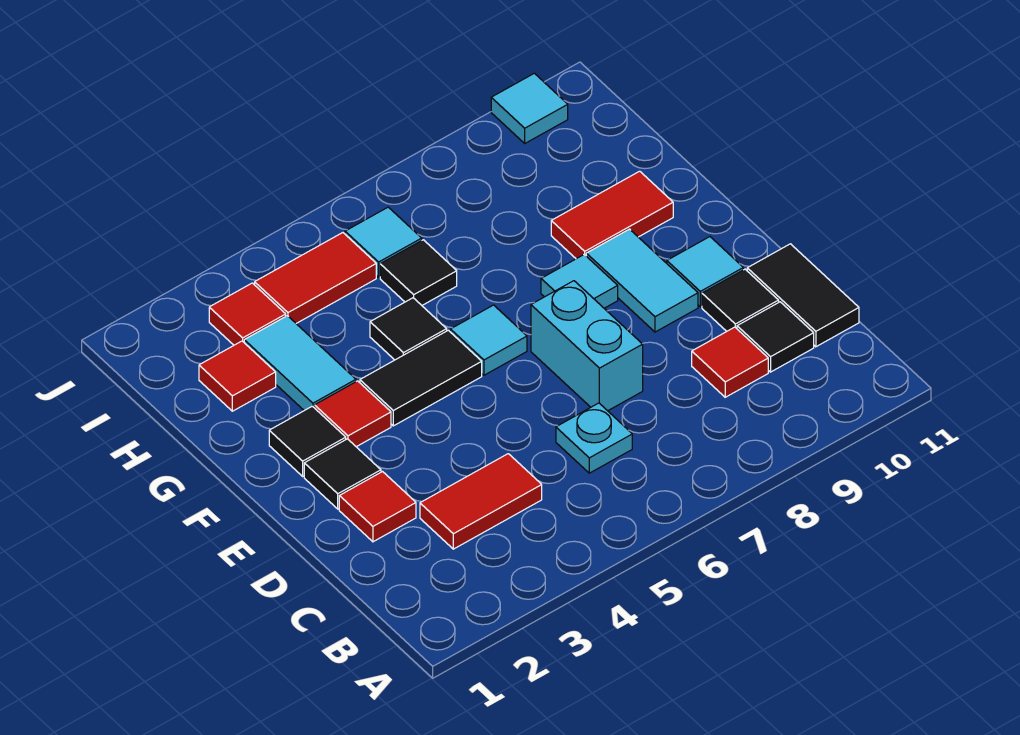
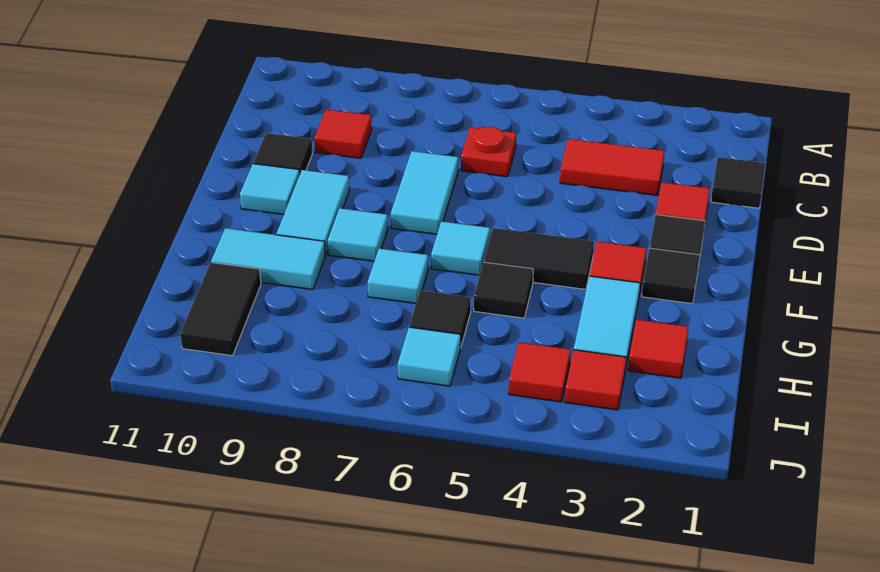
cyan 1x1 plate [556,403,632,473] -> red 1x1 plate [461,127,516,177]
black 1x1 tile [737,302,814,372] -> black 1x1 tile moved to [711,157,765,208]
black 1x2 tile [747,244,859,347] -> black 1x2 tile moved to [180,262,261,356]
cyan 1x2 brick [531,281,643,411] -> cyan 1x2 tile [391,151,458,234]
red 1x2 tile [551,171,673,259] -> cyan 1x2 tile [211,228,325,290]
red 1x2 tile [255,233,376,323] -> red 1x1 tile [509,342,571,402]
cyan 1x1 tile [491,73,568,143] -> cyan 1x1 tile moved to [368,249,428,304]

